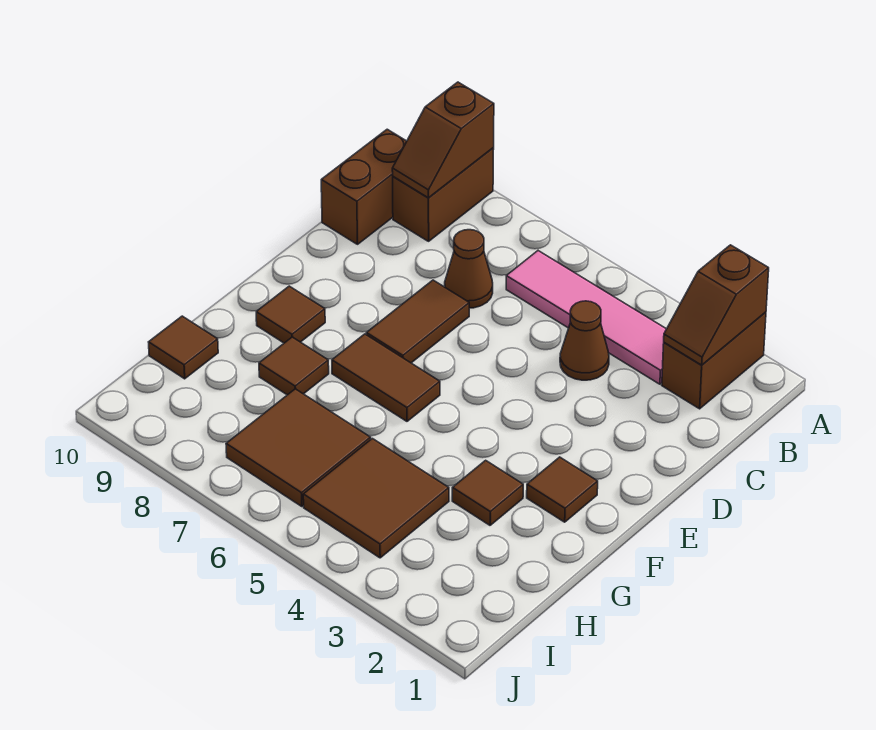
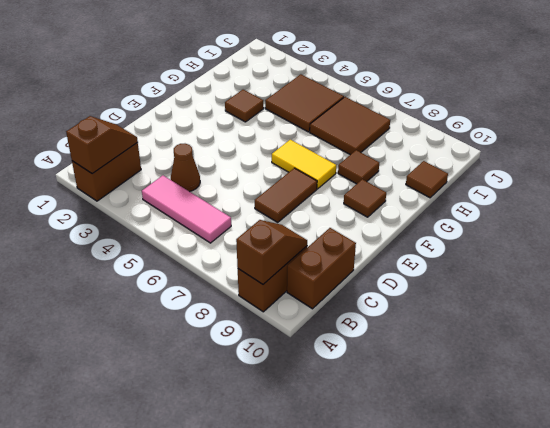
pink 1x4 tile [506,251,666,384] -> pink 1x3 tile [142,176,231,243]
brown 1x1 cone [445,230,493,308] -> none
brown 1x1 tile [527,457,598,522] -> none
brown 1x2 tile [332,334,440,421] -> yellow 1x2 tile [272,140,336,189]

